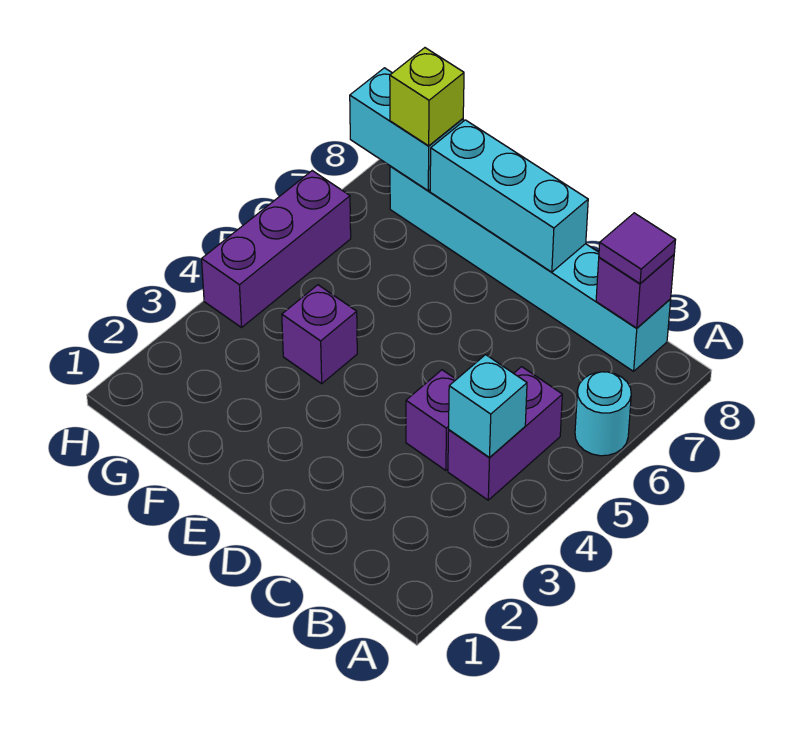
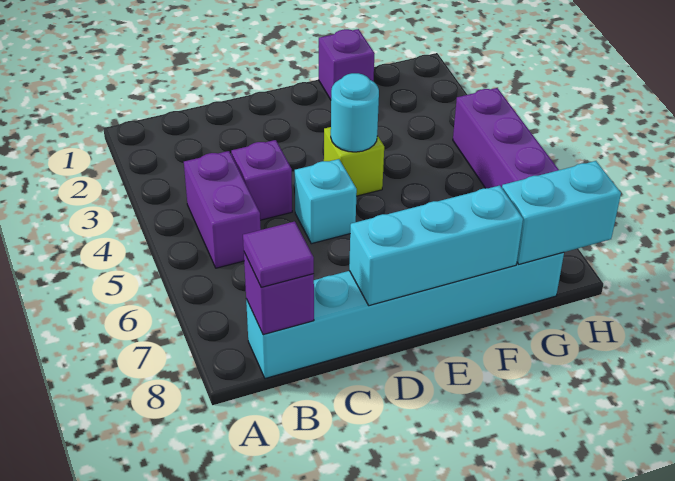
cyan 1x1 round brick [575,372,631,456] -> cyan 1x1 round brick moved to [331,73,379,152]
cyan 1x1 brick [449,355,527,457] -> cyan 1x1 brick moved to [295,159,357,244]
purple 1x1 brick [282,285,357,383] -> purple 1x1 brick moved to [319,29,375,100]
lime 1x1 brick [390,48,464,146] -> lime 1x1 brick moved to [324,127,384,196]

